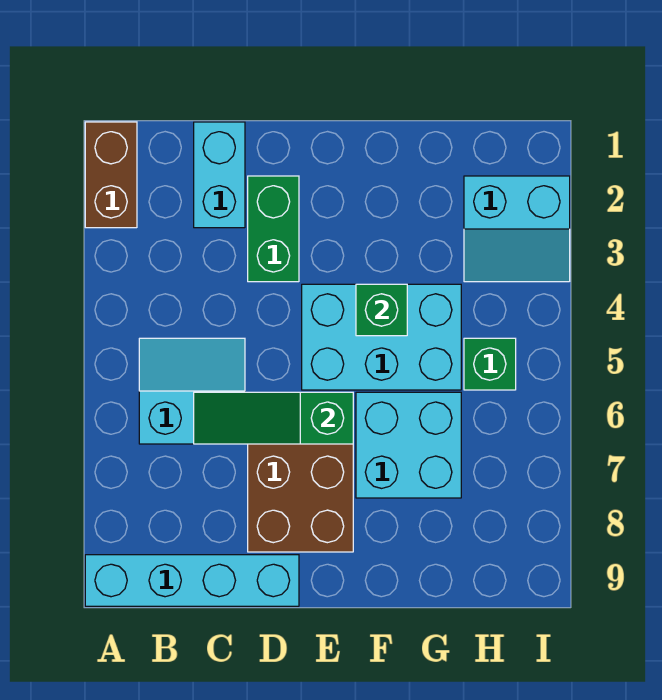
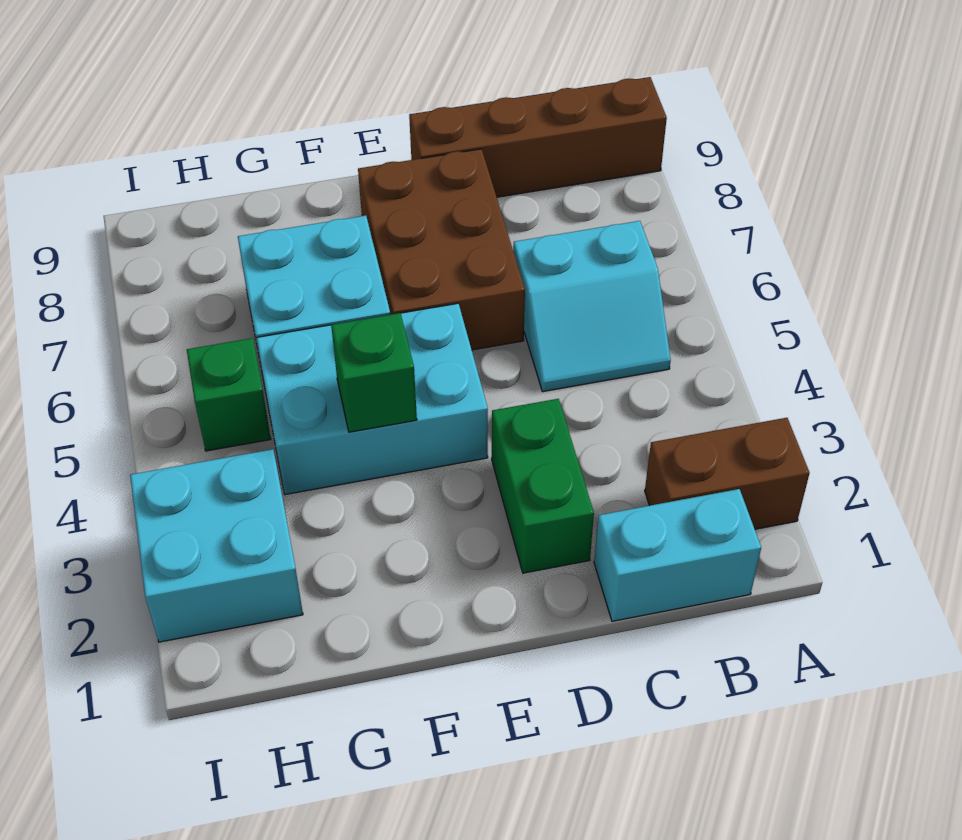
brown 1x2 brick [85,122,137,228] -> brown 1x2 brick turned to [645,418,810,529]
cyan 1x4 brick [85,555,299,606] -> brown 1x4 brick [409,77,667,197]
cyan 1x2 brick [194,122,245,228] -> cyan 1x2 brick turned to [594,489,761,621]
green 1x3 slope [194,392,353,444] -> none
cyan 2x2 slope [464,176,570,282] -> cyan 2x2 brick [130,449,303,642]

